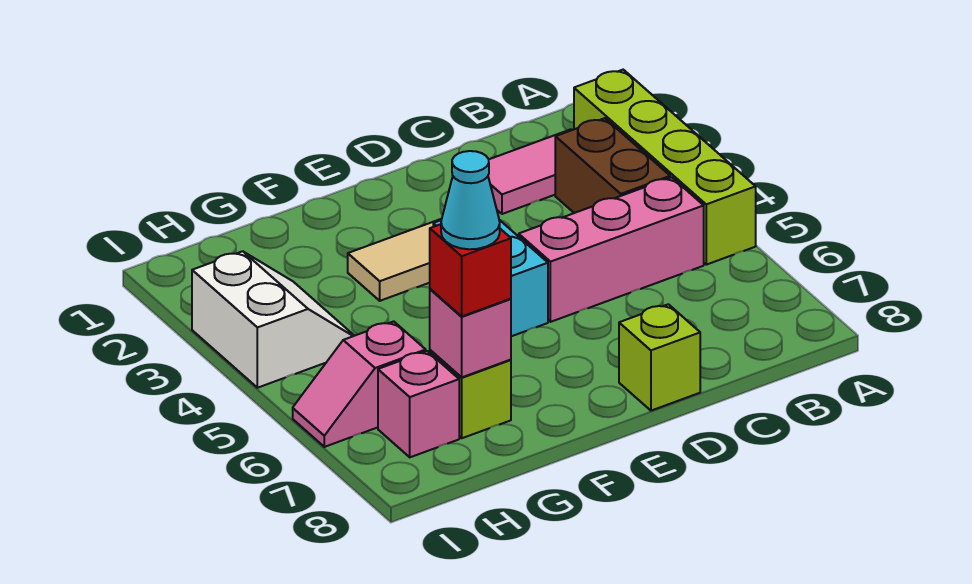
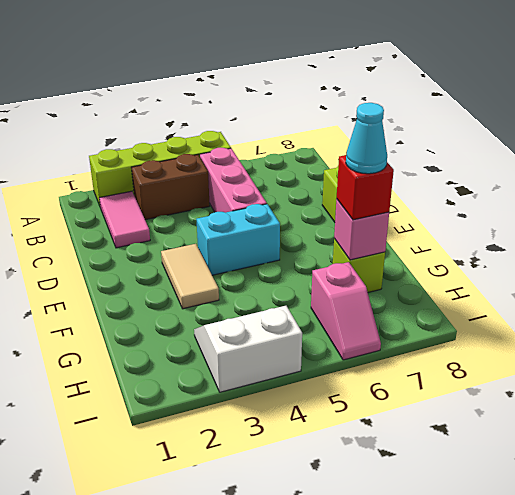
pink 1x1 brick [378,351,459,457] -> none

